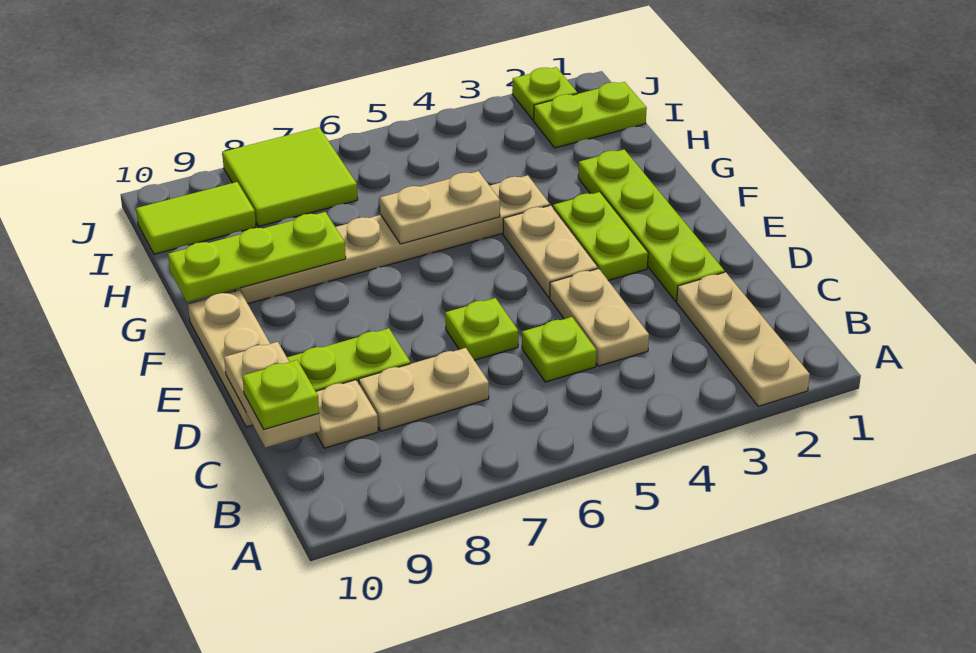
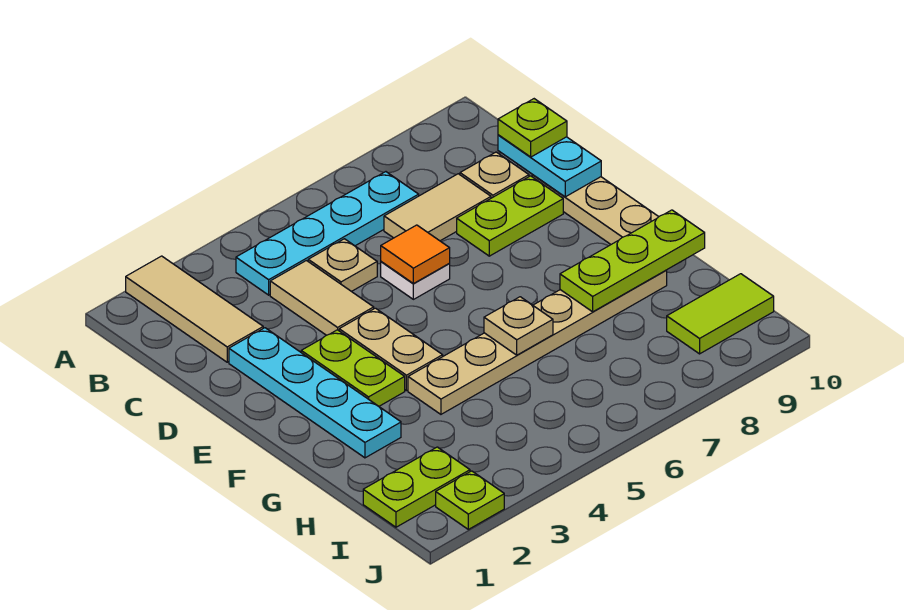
tan 1x3 plate [677,272,810,406] -> tan 1x3 tile [126,256,263,362]
none -> cyan 1x4 plate [236,172,419,295]
tan 1x2 plate [550,269,649,366] -> tan 1x2 tile [270,261,374,335]
lime 1x1 plate [522,317,596,382] -> tan 1x1 plate [308,239,377,292]
tan 1x2 plate [359,348,489,431] -> tan 1x2 tile [384,174,491,241]
tan 1x2 plate [224,342,320,448] -> cyan 1x2 plate [498,135,601,197]
lime 1x4 plate [578,149,724,301] -> cyan 1x4 plate [229,328,401,458]
lime 1x1 plate [445,298,518,360] -> white 1x1 plate [381,262,450,299]
none -> orange 1x1 tile [381,225,450,284]
tan 1x2 plate [380,171,500,244] -> tan 1x1 plate [484,297,553,355]
lime 2x2 tile [222,127,358,226] -> none

